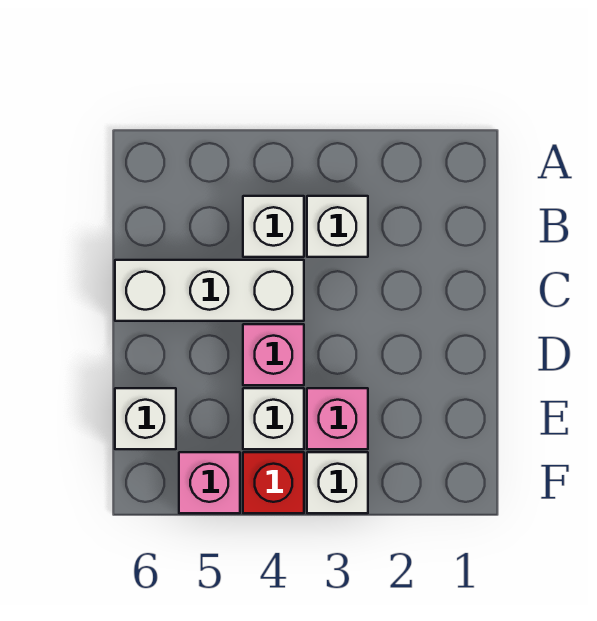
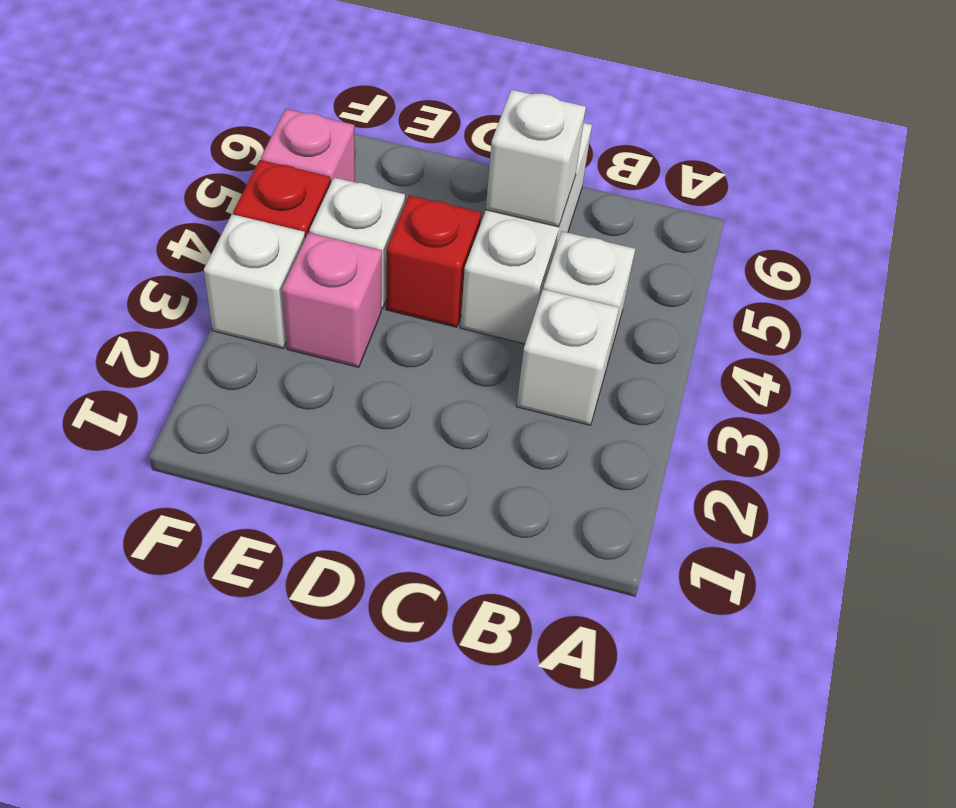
pink 1x1 brick [243,324,304,385] -> red 1x1 brick [386,195,481,327]
white 1x1 brick [115,388,176,449] -> white 1x1 brick moved to [486,90,586,227]

